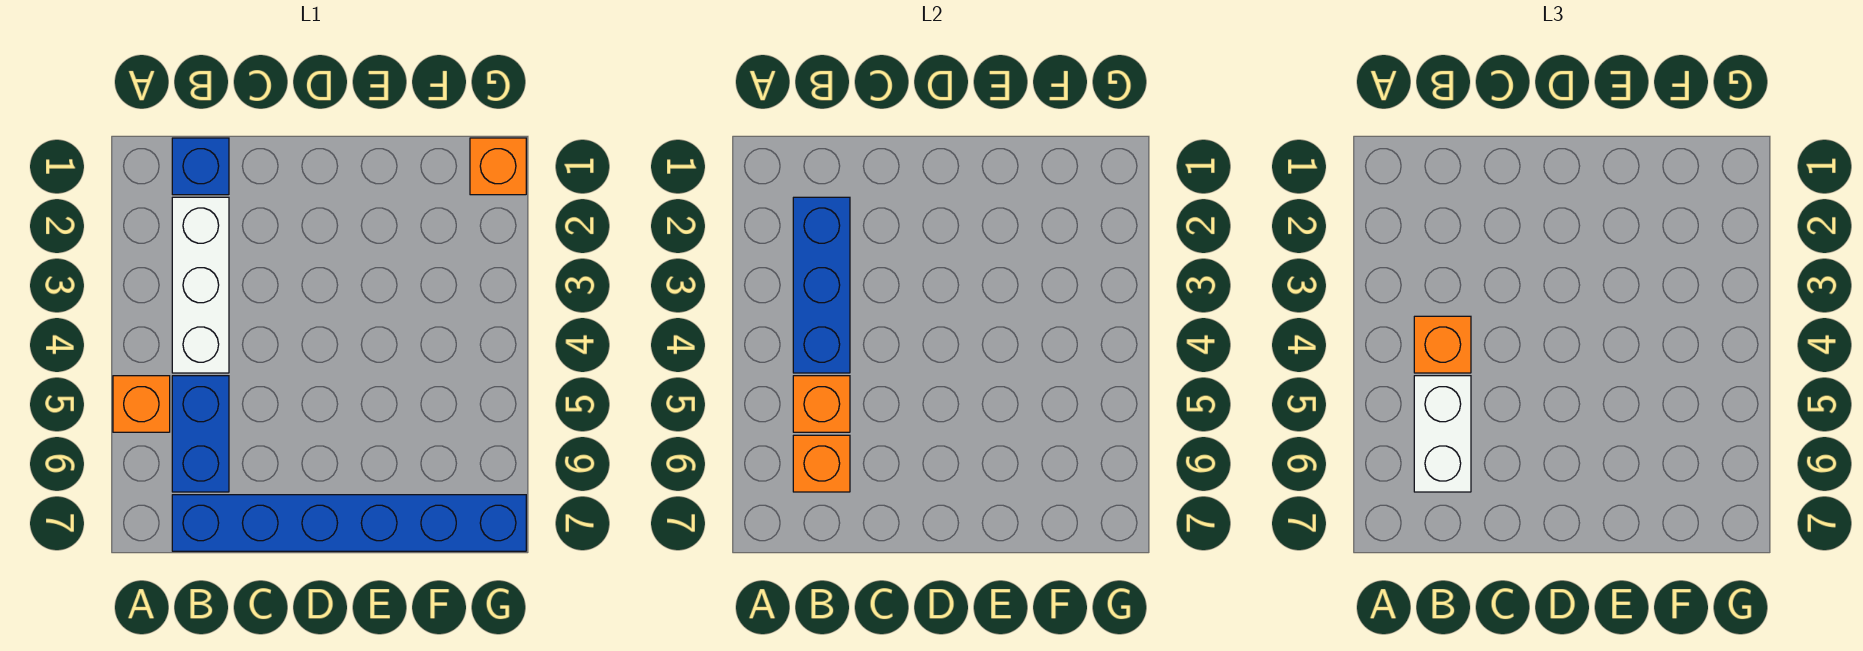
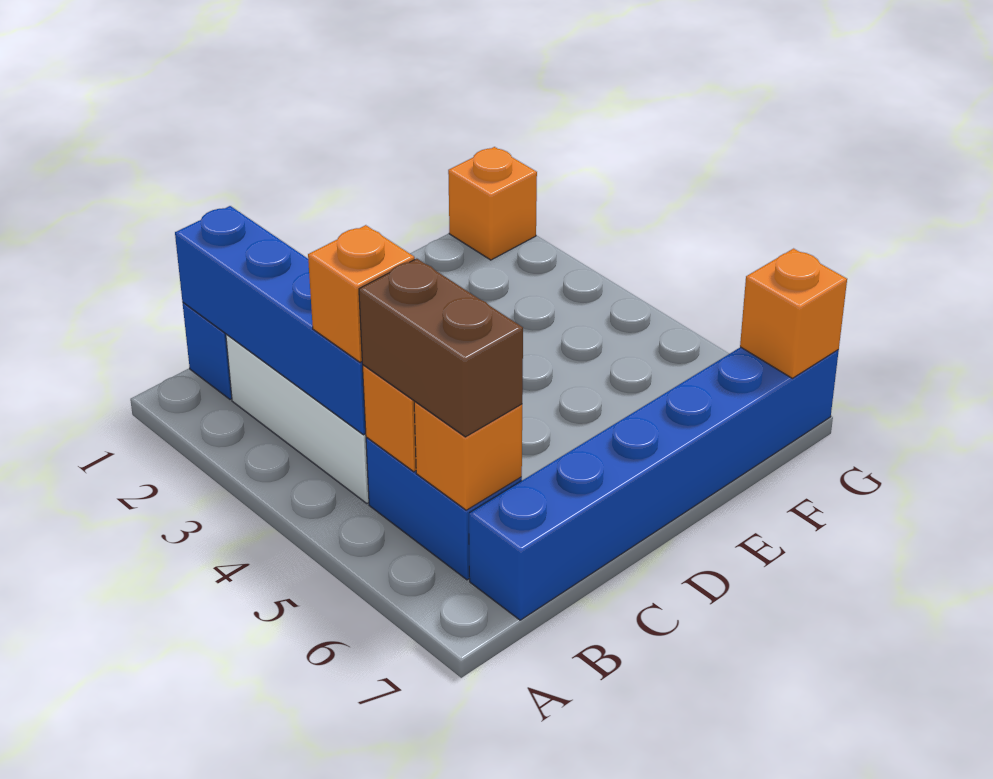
orange 1x1 brick [113,376,170,432] -> orange 1x1 brick moved to [740,249,847,378]
blue 1x3 brick [793,197,850,373] -> blue 1x4 brick [175,206,366,435]
white 1x2 brick [1414,376,1471,492] -> brown 1x2 brick [359,259,523,437]

